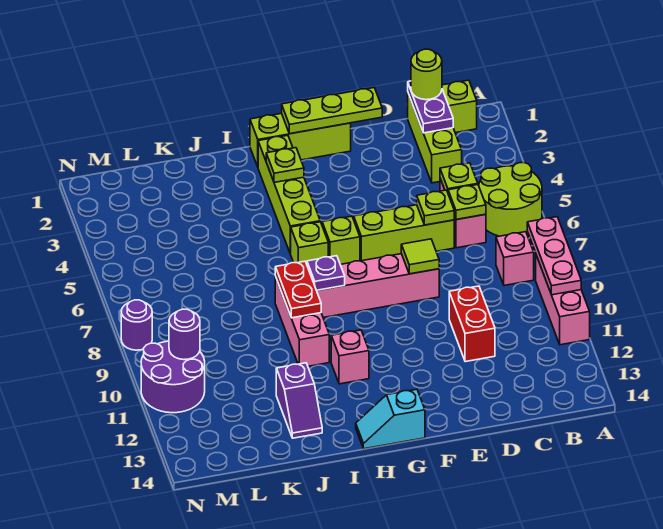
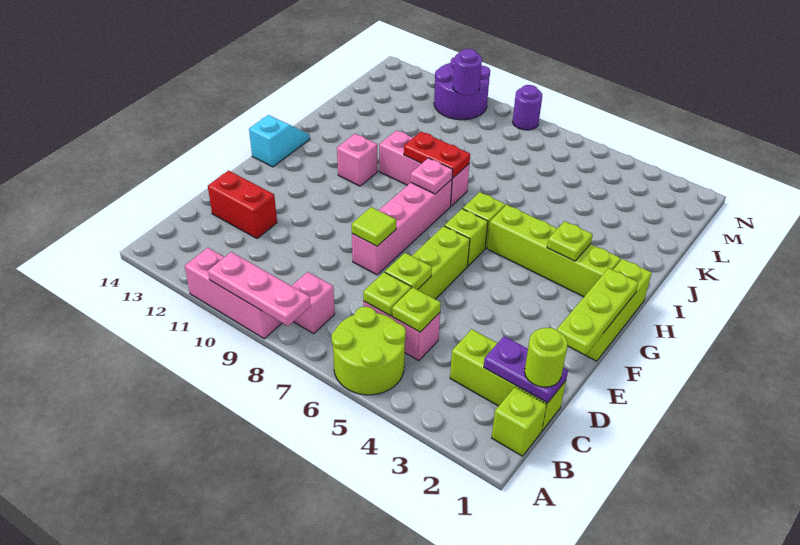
red 1x2 brick [449,286,495,362] -> red 1x2 brick moved to [208,171,277,238]
purple 1x1 plate [307,256,345,290] -> pink 1x1 plate [411,158,453,194]
purple 1x2 slope [276,363,322,438] -> none

